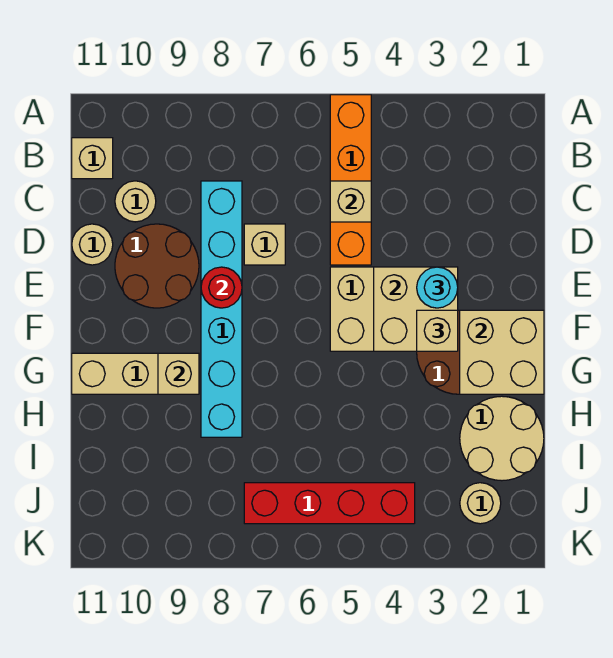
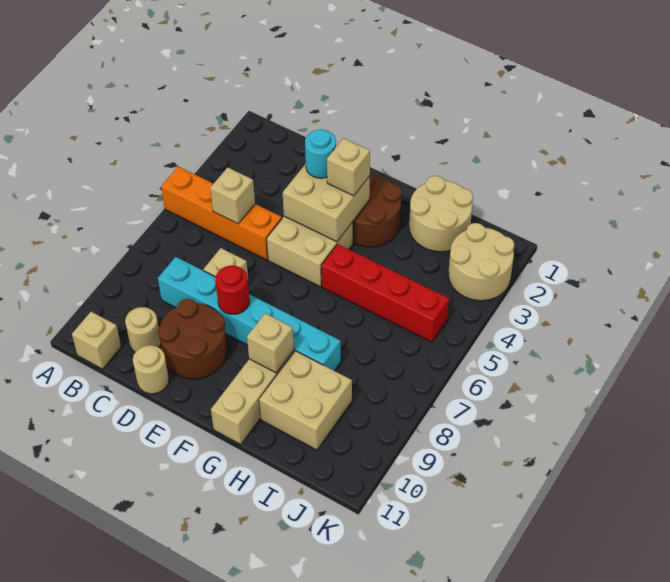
tan 2x2 brick [460,310,544,394] -> tan 2x2 brick moved to [259,351,352,450]
tan 1x1 round brick [460,483,501,524] -> tan 2x2 round brick [448,223,514,301]
red 1x4 brick [244,483,415,524] -> red 1x4 brick turned to [321,244,449,342]

